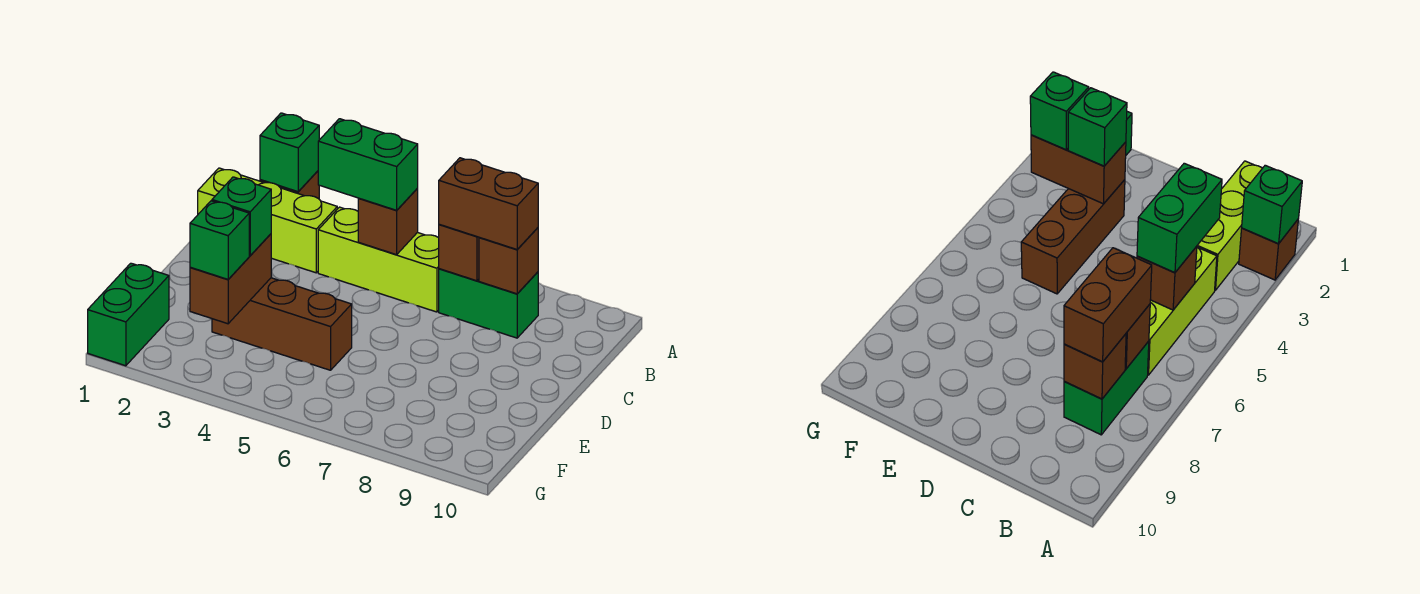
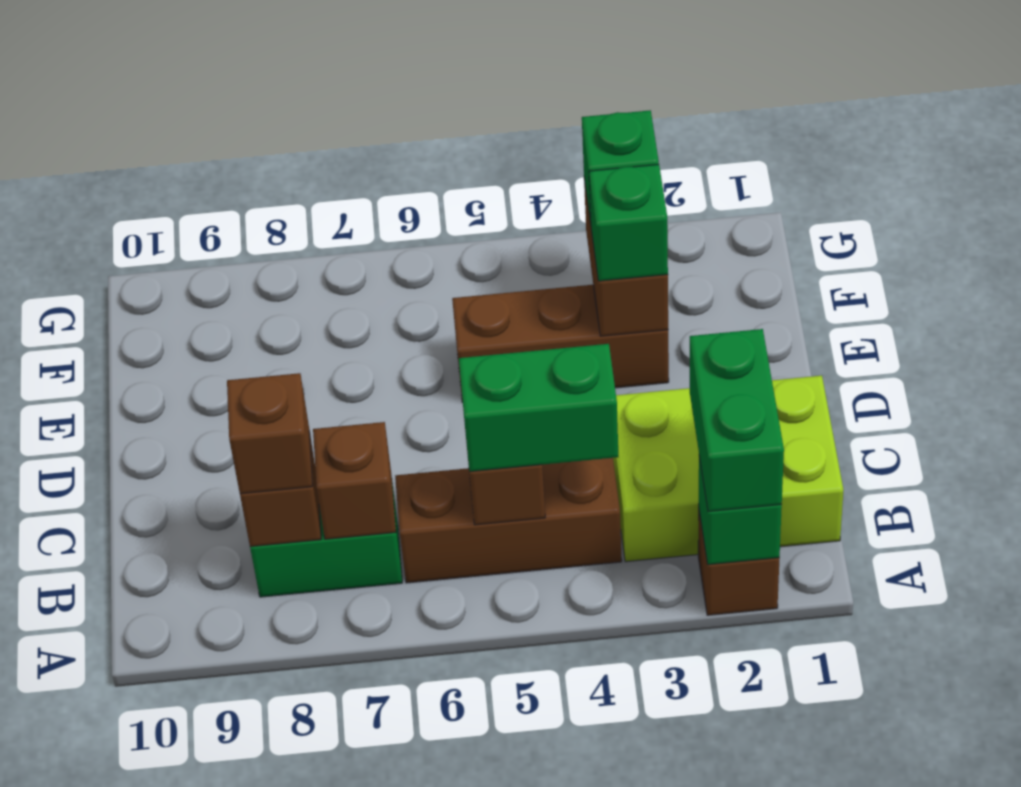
lime 1x3 brick [198,168,337,273] -> lime 2x3 brick [613,376,843,562]
lime 1x3 brick [318,207,439,312] -> brown 1x3 brick [395,458,622,583]
brown 1x2 brick [439,158,538,249] -> brown 1x1 brick [227,373,313,494]
green 1x2 brick [88,263,169,366] -> green 1x2 brick moved to [690,329,784,512]

